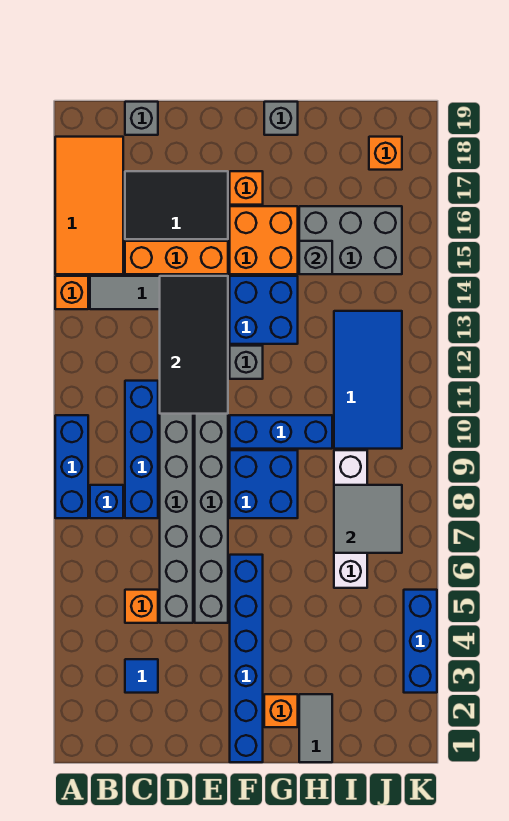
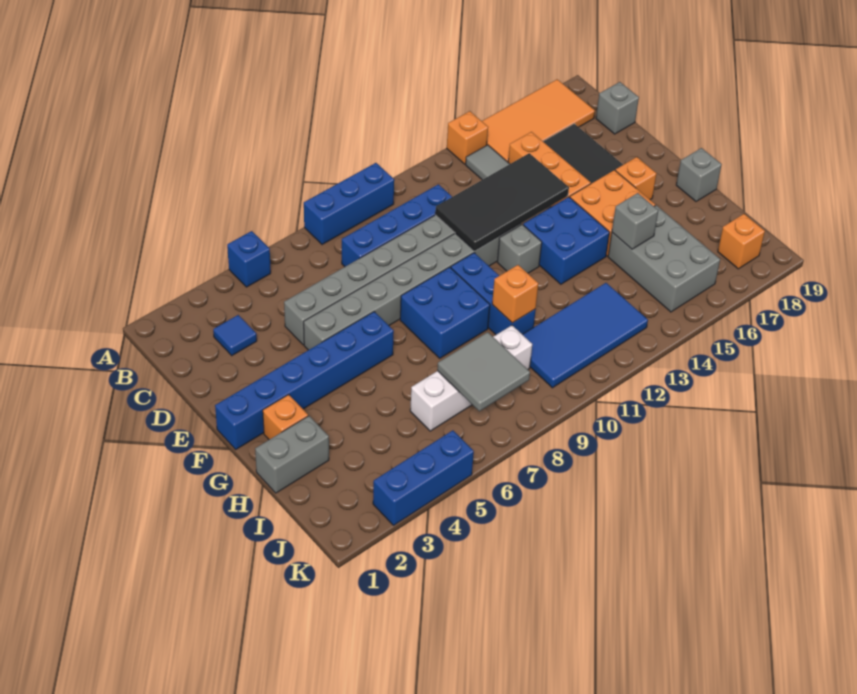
blue 1x1 brick [90,485,123,518] -> blue 1x1 brick moved to [227,231,271,287]
orange 1x1 brick [125,590,158,623] -> orange 1x1 brick moved to [492,265,538,323]
grey 1x2 tile [299,694,332,762] -> grey 1x2 brick [255,416,329,493]

